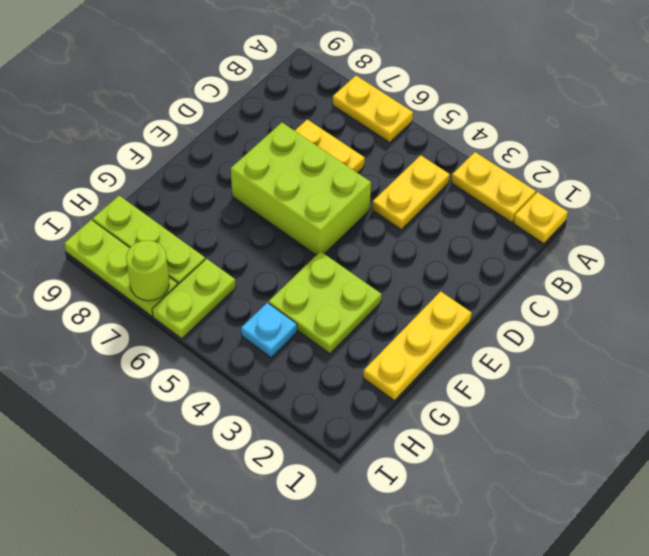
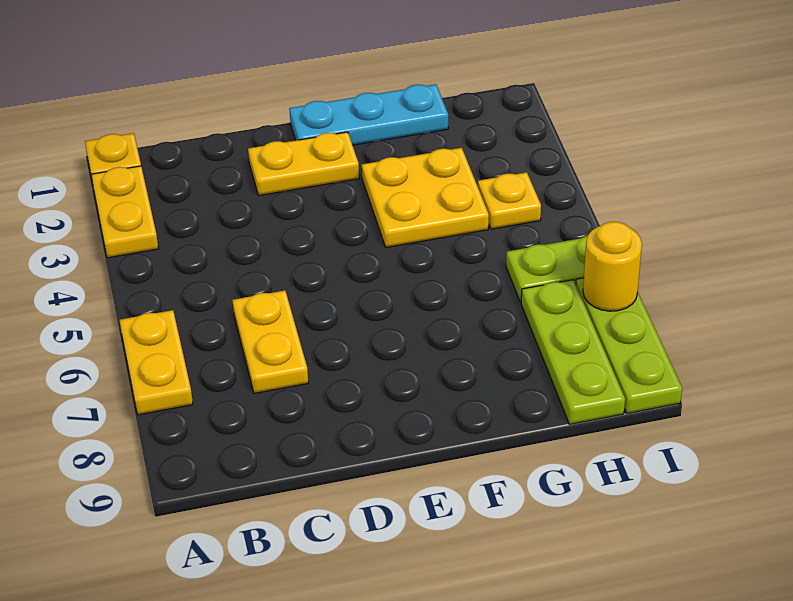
yellow 1x2 plate [372,155,450,229] -> yellow 1x2 plate moved to [248,132,359,196]
lime 2x3 brick [231,123,371,255] -> none
yellow 1x3 plate [363,291,472,400] -> cyan 1x3 plate [289,84,448,145]
lime 2x2 plate [269,251,382,354] -> yellow 2x2 plate [362,148,489,247]
cyan 1x1 plate [241,303,297,358] -> yellow 1x1 plate [478,172,541,229]
lime 1x1 round brick [126,240,169,301] -> yellow 1x1 round brick [583,222,642,311]

